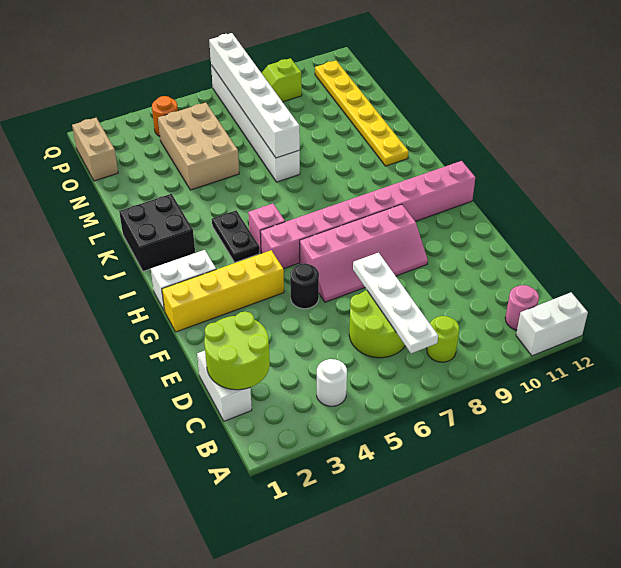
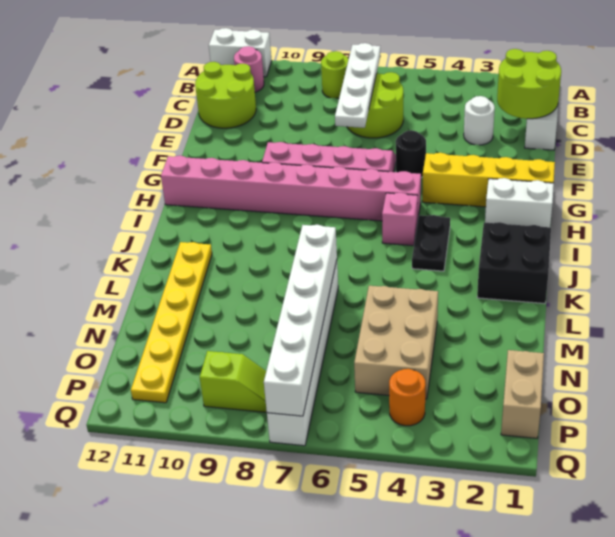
white 1x1 round brick [317,359,347,406] -> white 1x1 round brick moved to [464,96,495,145]
none -> lime 2x2 round brick [195,62,256,128]

